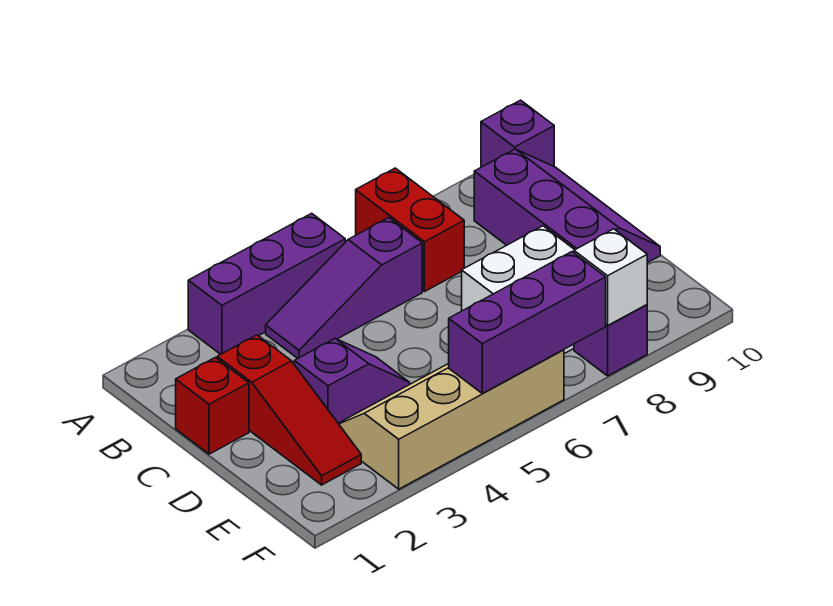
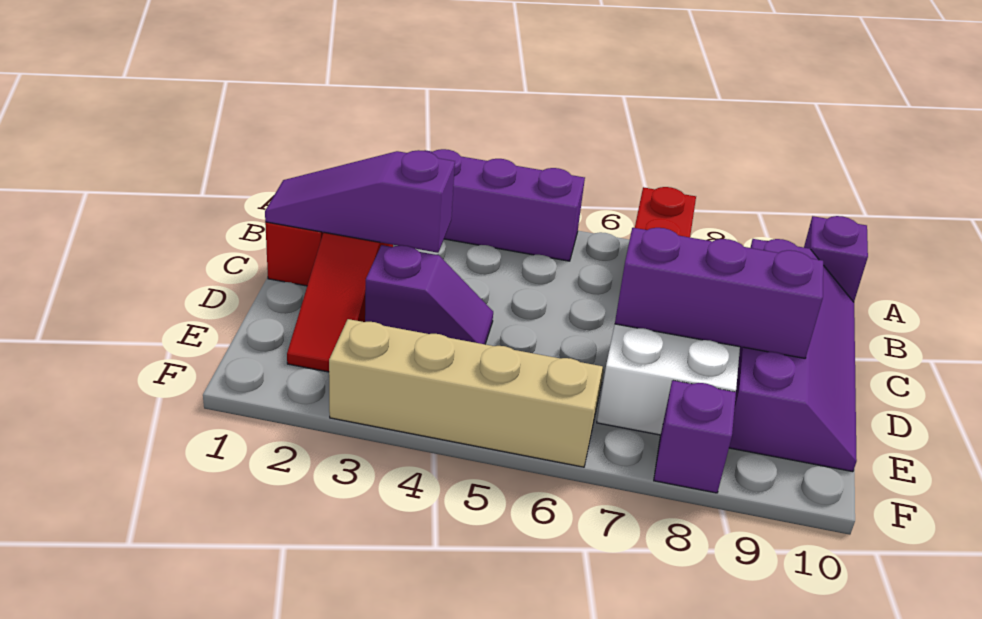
purple 1x3 slope [266,218,422,358] -> purple 1x3 slope moved to [265,150,455,253]
purple 2x3 slope [474,149,660,263] -> purple 2x4 slope [729,239,857,472]
purple 1x3 brick [449,252,606,393] -> purple 1x3 brick moved to [615,228,823,358]
white 1x1 brick [574,229,647,325] -> none

